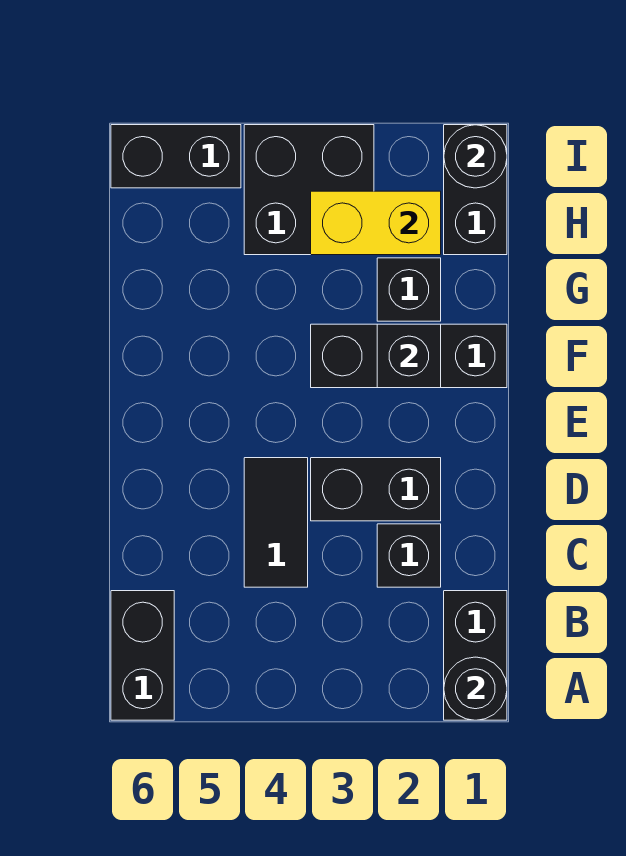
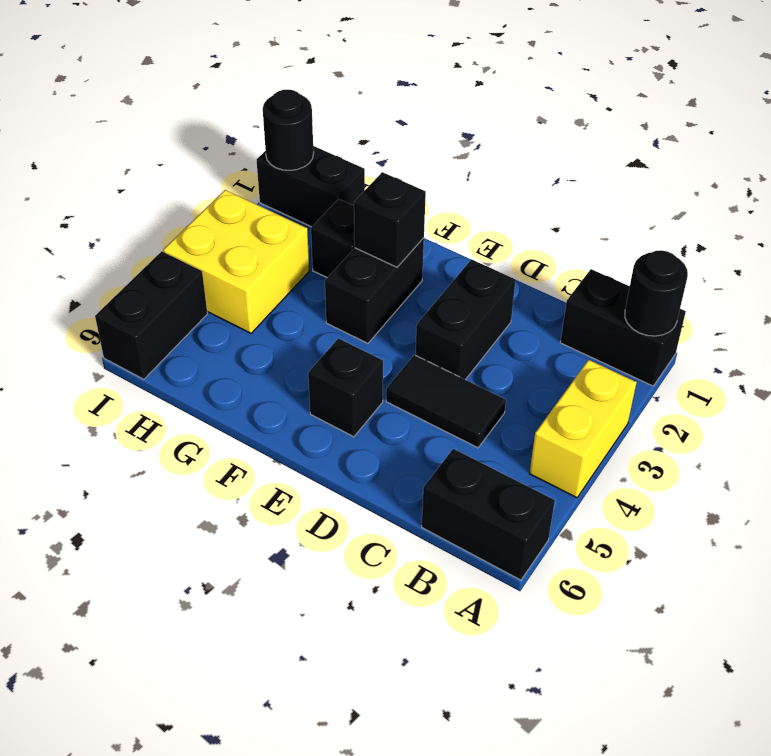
black 1x1 brick [377,524,441,587] -> black 1x1 brick moved to [308,338,383,437]
black 1x3 brick [311,324,507,388] -> black 1x2 brick [325,238,424,343]
yellow 1x2 brick [311,191,441,255] -> yellow 1x2 brick moved to [529,360,637,498]
black 2x2 brick [244,125,374,255] -> yellow 2x2 brick [163,190,309,333]

